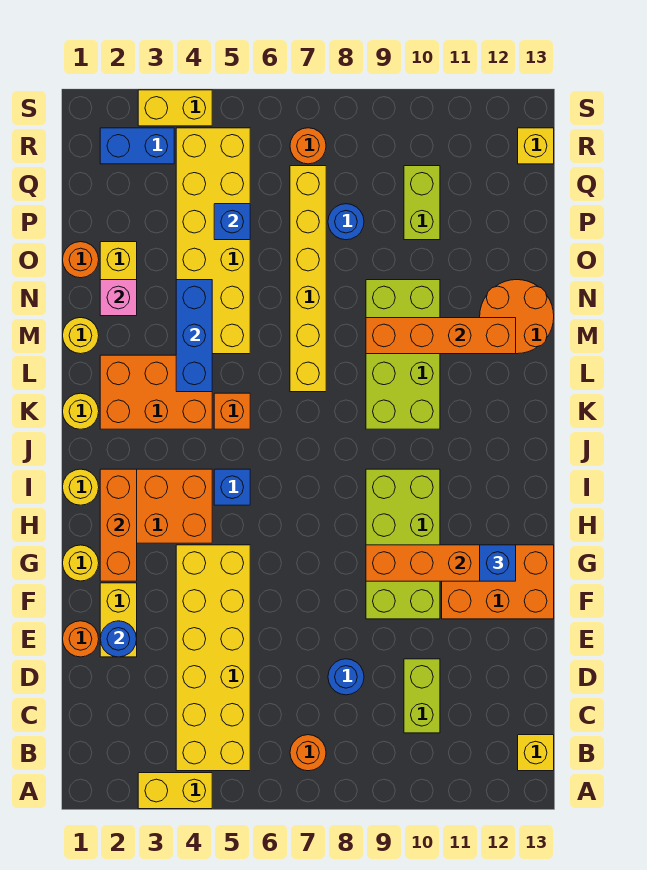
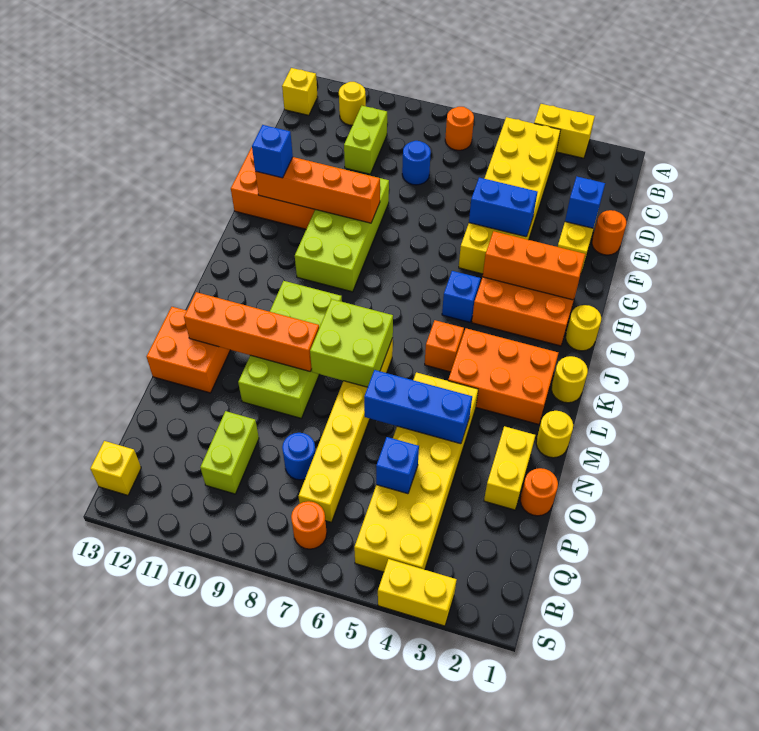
blue 1x1 round brick [100,621,137,657] -> blue 1x1 brick [565,177,605,228]
yellow 1x1 round brick [63,545,99,581] -> yellow 1x1 round brick moved to [339,82,366,125]
orange 1x3 brick [100,469,137,581] -> orange 1x3 brick turned to [483,231,585,300]
blue 1x3 brick [176,280,212,392] -> blue 1x3 brick turned to [364,370,472,444]
none -> lime 2x2 brick [310,299,393,387]
orange 2x2 round brick [480,280,554,354] -> orange 2x2 brick [147,307,230,393]
pink 1x1 brick [100,280,137,316] -> none
blue 1x2 brick [100,128,174,164] -> blue 1x2 brick moved to [469,178,537,237]

